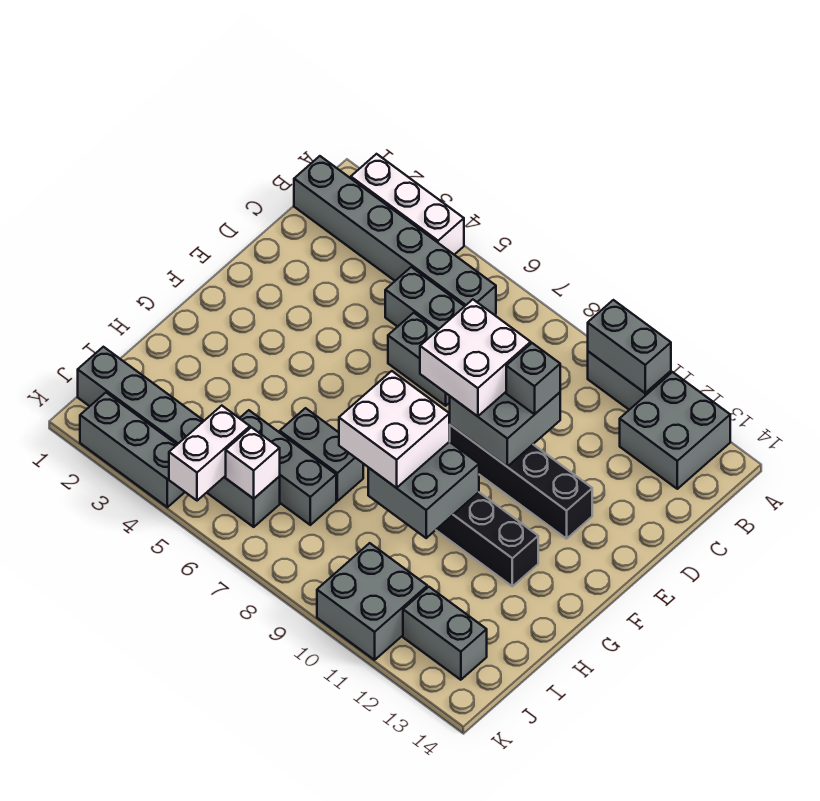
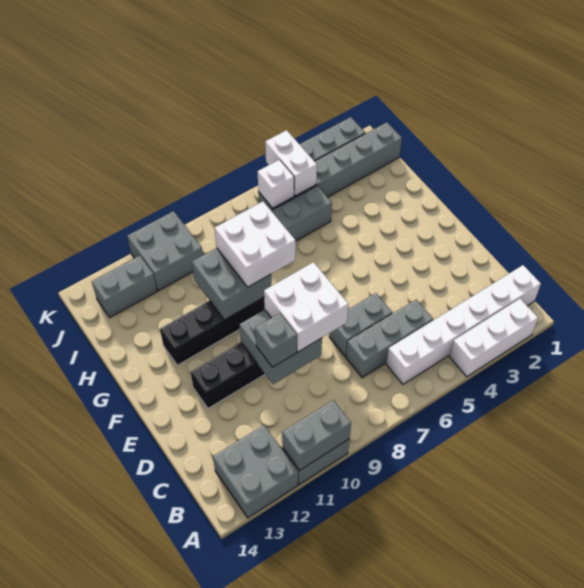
grey 1x6 brick [294,156,496,315] -> white 1x6 brick [386,265,541,384]
grey 1x2 brick [280,408,363,501] -> none

